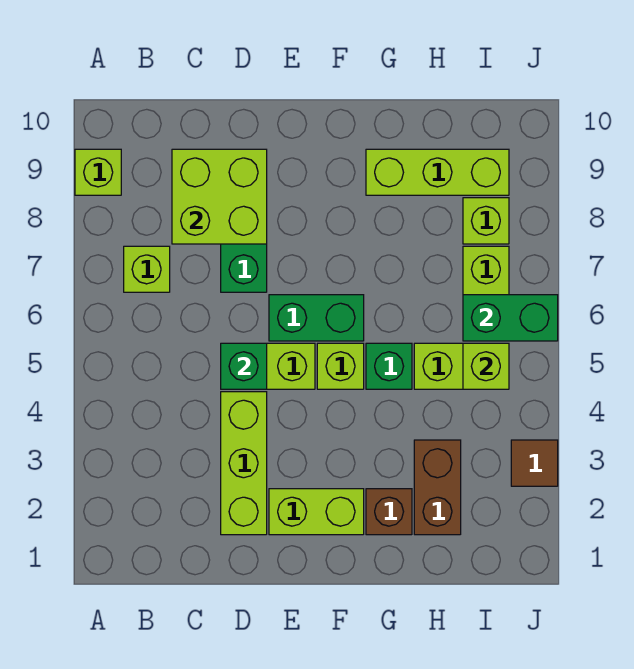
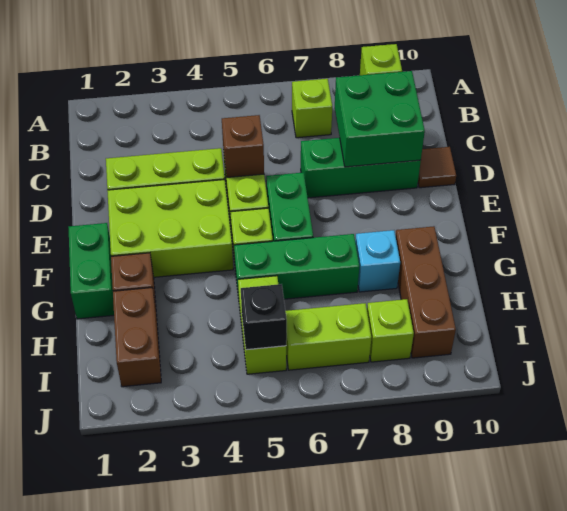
lime 2x2 brick [172,149,267,244] -> green 2x2 brick [335,71,425,167]
green 1x1 brick [221,343,267,389] -> brown 1x1 brick [222,115,264,177]
lime 1x2 brick [269,489,364,535] -> lime 2x3 brick [107,180,233,277]
green 1x1 brick [366,343,412,389] -> green 1x3 brick [234,234,359,299]
none -> cyan 1x1 brick [355,230,400,292]
lime 1x3 brick [366,149,509,195] -> brown 1x3 brick [396,226,456,358]
brown 1x2 brick [414,440,461,535] -> brown 1x2 brick turned to [113,288,161,387]
lime 1x1 brick [463,343,509,389] -> black 1x1 brick [241,284,287,350]
green 1x2 brick [463,295,558,341] -> green 1x2 brick moved to [68,223,114,319]
brown 1x1 tile [511,440,558,486] -> brown 1x1 tile moved to [418,147,456,188]

